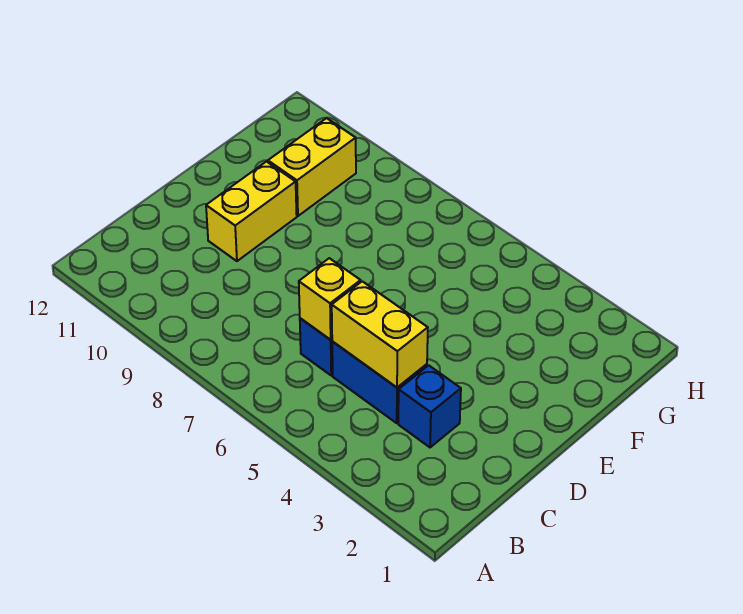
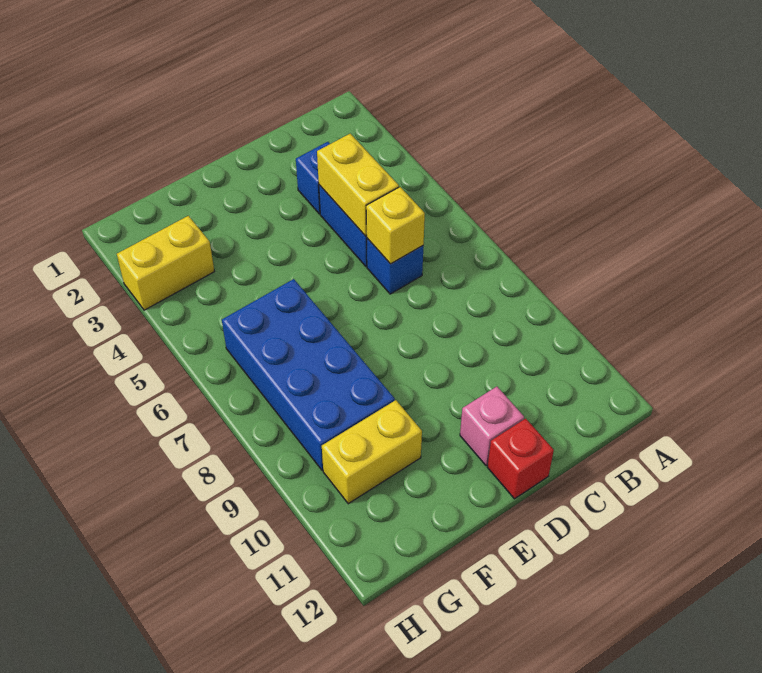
yellow 1x2 brick [206,162,297,261] -> yellow 1x2 brick moved to [117,216,214,310]
none -> pink 1x1 brick [460,387,524,466]
none -> red 1x1 brick [488,418,554,499]
none -> blue 2x4 brick [222,279,395,470]

